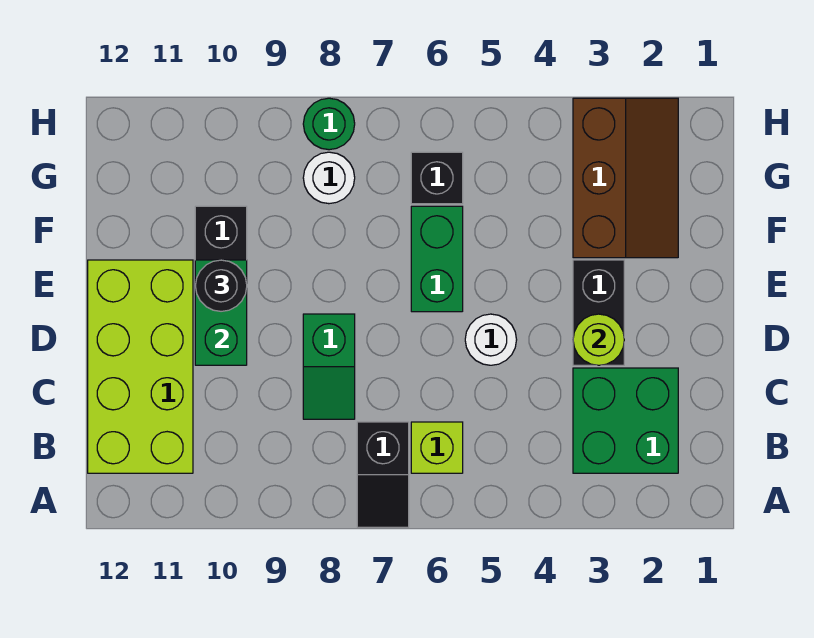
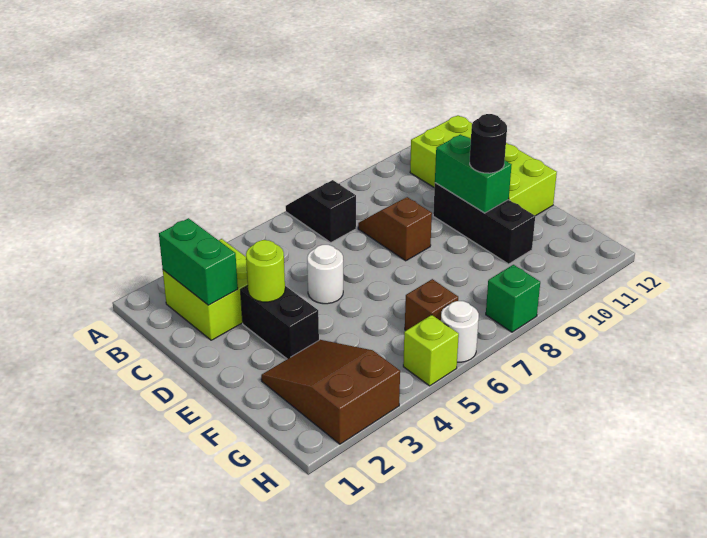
green 2x2 brick [573,368,678,473] -> lime 2x2 brick [163,239,248,340]
lime 1x1 brick [411,422,463,473] -> lime 1x1 brick moved to [403,315,459,386]
green 1x2 slope [303,314,355,419] -> brown 1x2 slope [358,197,432,261]
green 1x2 brick [411,206,463,312] -> green 1x2 brick moved to [159,218,238,305]
brown 2x3 slope [573,98,678,258] -> brown 2x3 slope turned to [261,340,400,444]
black 1x1 brick [411,152,463,204] -> brown 1x1 brick [405,279,458,330]
white 1x1 round brick [303,152,355,204] -> white 1x1 round brick moved to [441,301,479,362]
green 1x1 round brick [303,98,355,150] -> green 1x1 brick [486,265,540,332]

